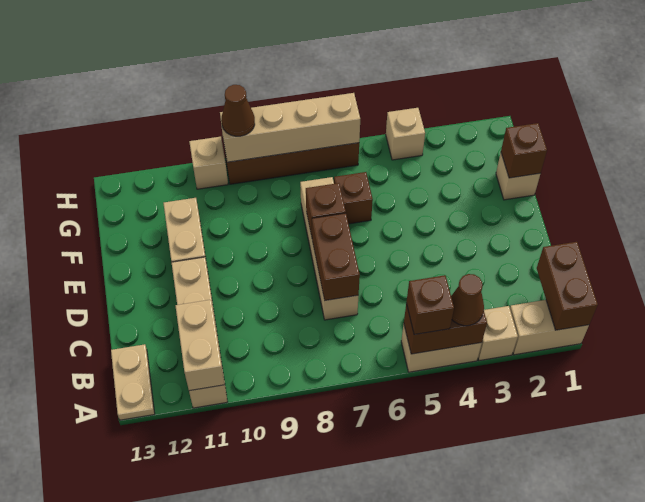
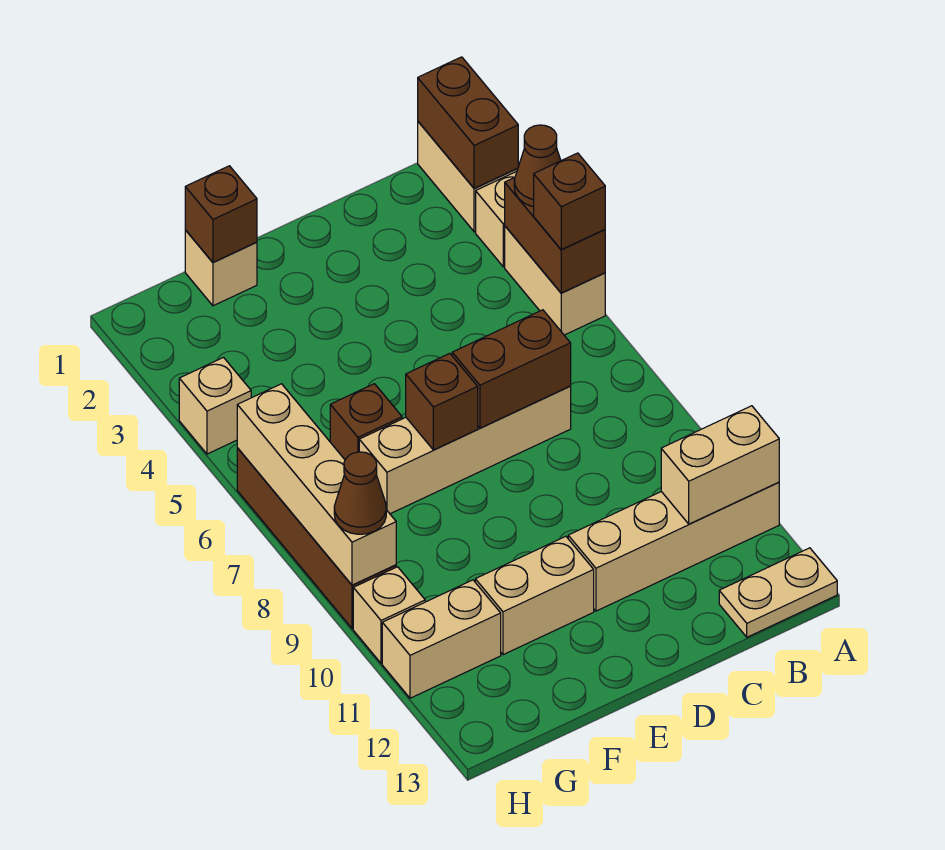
brown 1x2 brick [537,242,598,330] -> brown 1x2 brick turned to [418,57,518,188]
none -> tan 1x2 brick [382,580,501,698]

